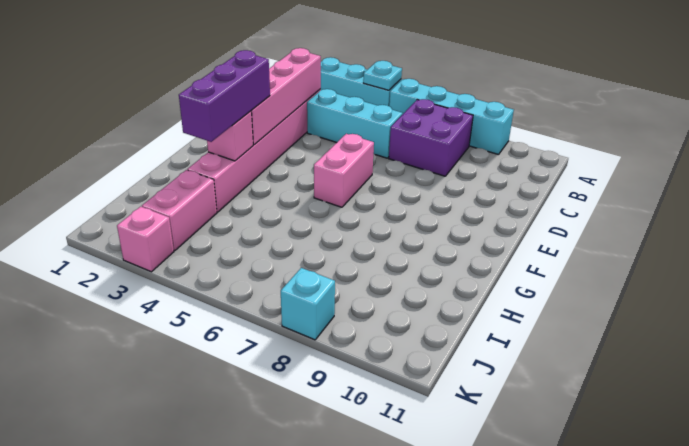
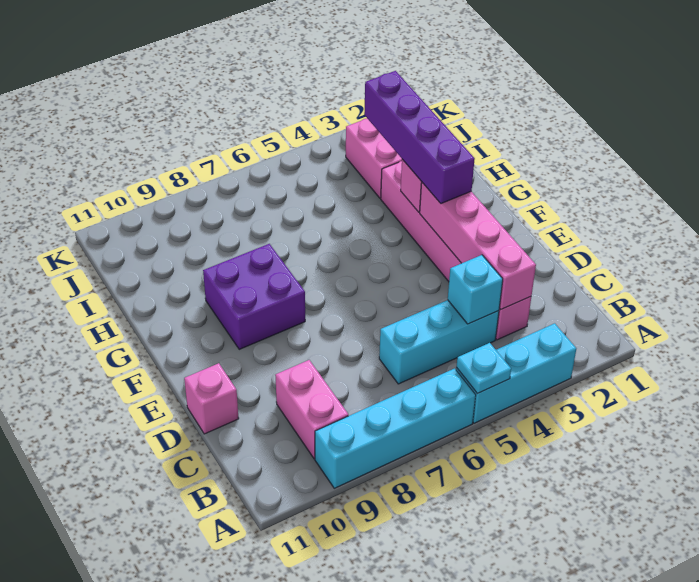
purple 2x2 brick [389,99,473,176] -> purple 2x2 brick moved to [203,244,305,349]
pink 1x2 brick [314,134,374,207] -> pink 1x2 brick moved to [275,360,348,459]
purple 1x3 brick [179,50,270,142] -> purple 1x4 brick [364,71,475,203]
pink 1x1 brick [117,206,174,272] -> pink 1x1 brick moved to [184,363,239,434]
cyan 1x1 brick [281,268,335,340] -> cyan 1x1 brick moved to [448,255,503,324]

